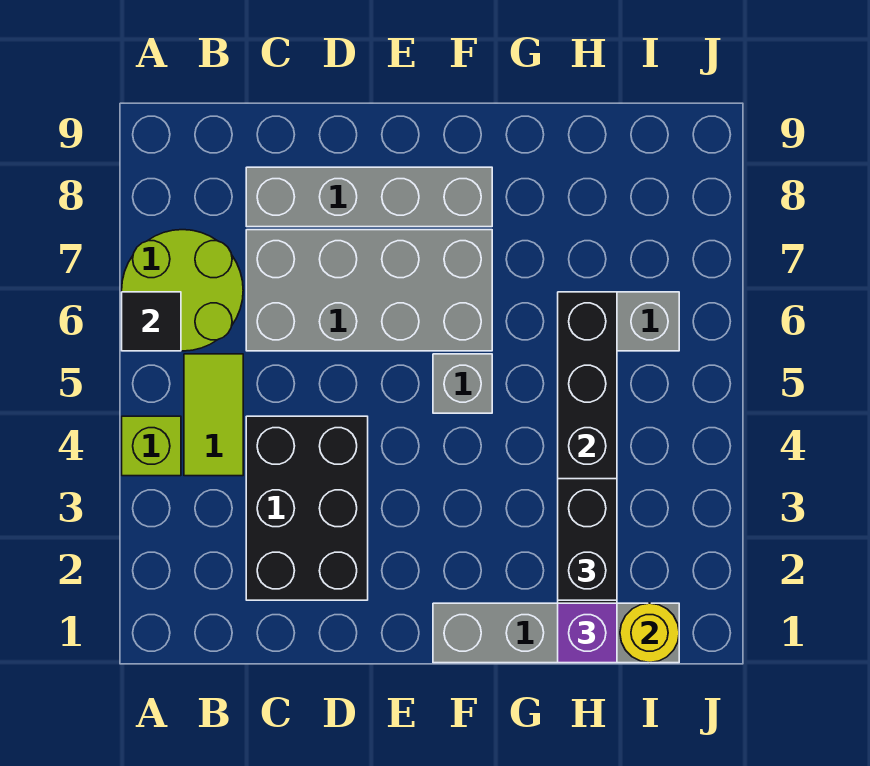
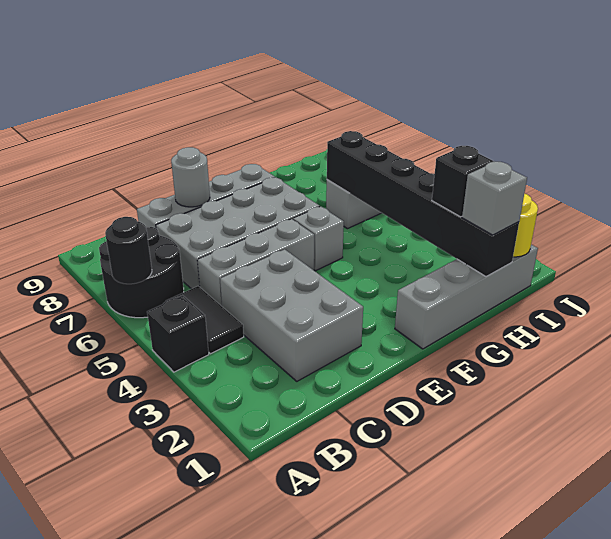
lime 1x1 brick [122,416,181,476] -> black 1x1 brick [147,295,209,372]
lime 2x2 round brick [122,230,243,351] -> black 2x2 round brick [99,227,184,318]
black 1x1 tile [122,292,181,351] -> black 1x1 round brick [105,217,152,284]
lime 1x2 tile [184,354,243,476] -> black 1x2 tile [166,286,244,354]
black 2x3 brick [246,416,368,600] -> grey 2x3 brick [220,249,363,381]
none -> grey 1x3 brick [197,219,314,306]
none -> grey 1x1 round brick [171,147,210,207]
purple 1x1 brick [558,603,617,663] -> grey 1x1 brick [462,162,527,235]
black 1x2 brick [558,479,617,600] -> black 1x1 brick [432,146,494,217]

